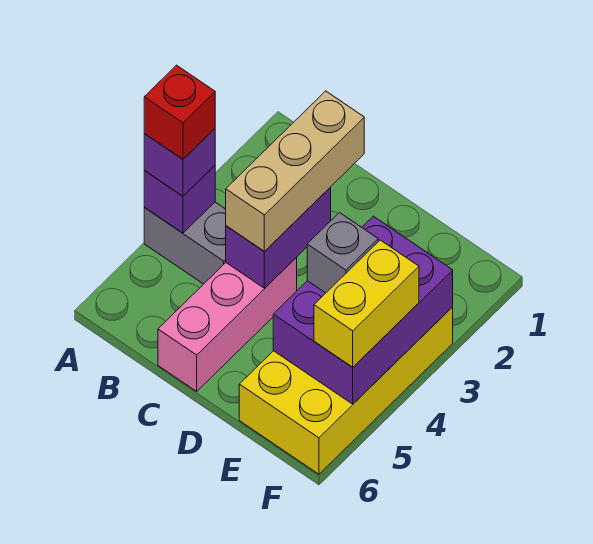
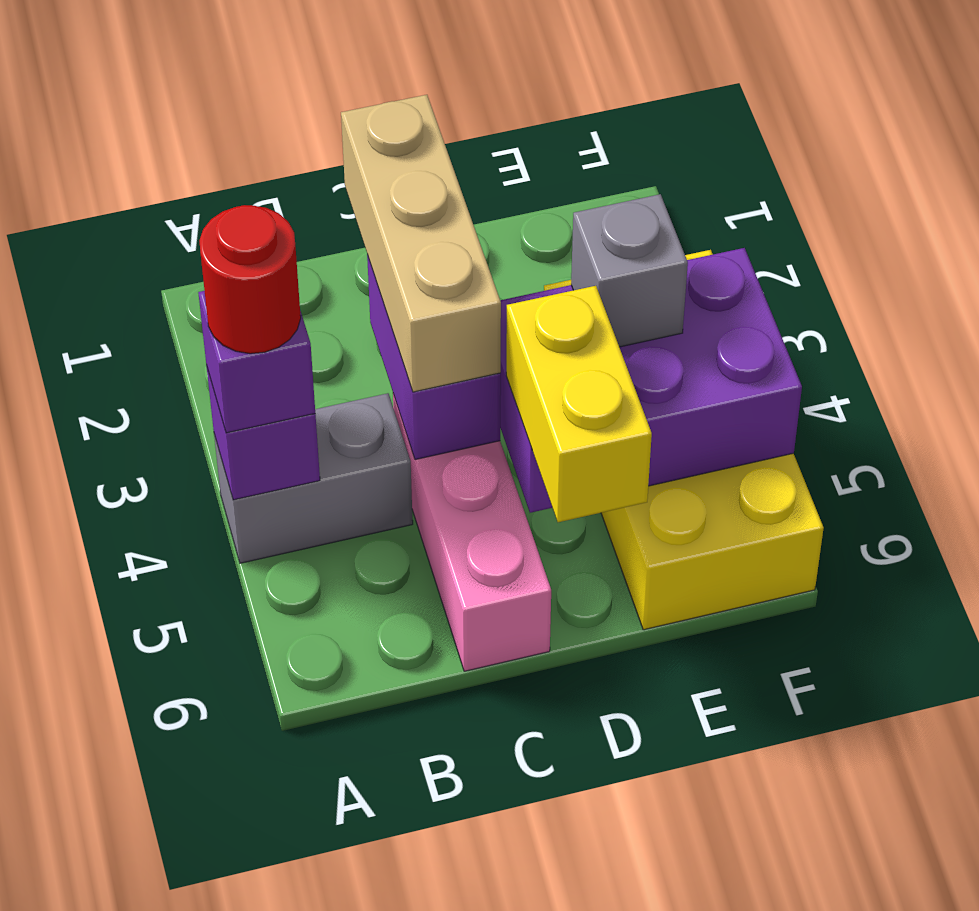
red 1x1 brick [144,65,215,159] -> red 1x1 round brick [199,205,301,354]
purple 2x3 brick [273,216,453,404] -> purple 2x3 brick turned to [500,248,802,513]
yellow 1x2 brick [314,240,419,367] -> yellow 1x2 brick moved to [506,286,652,522]

